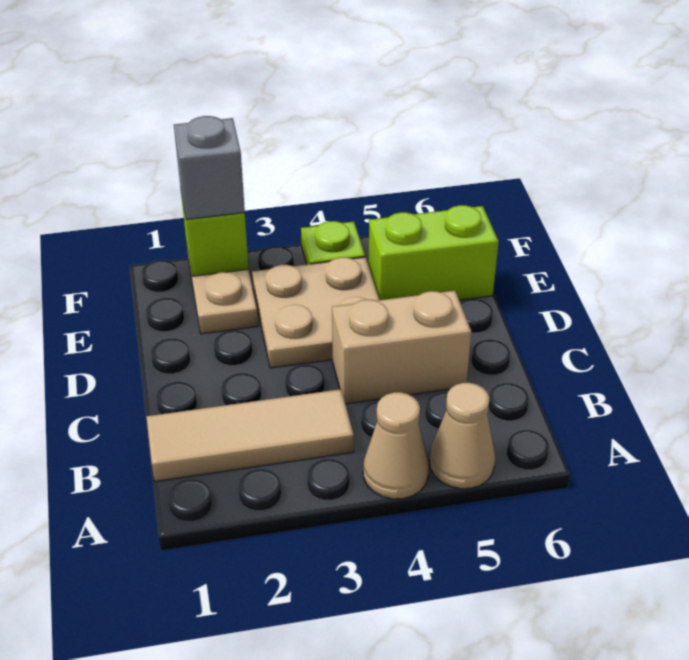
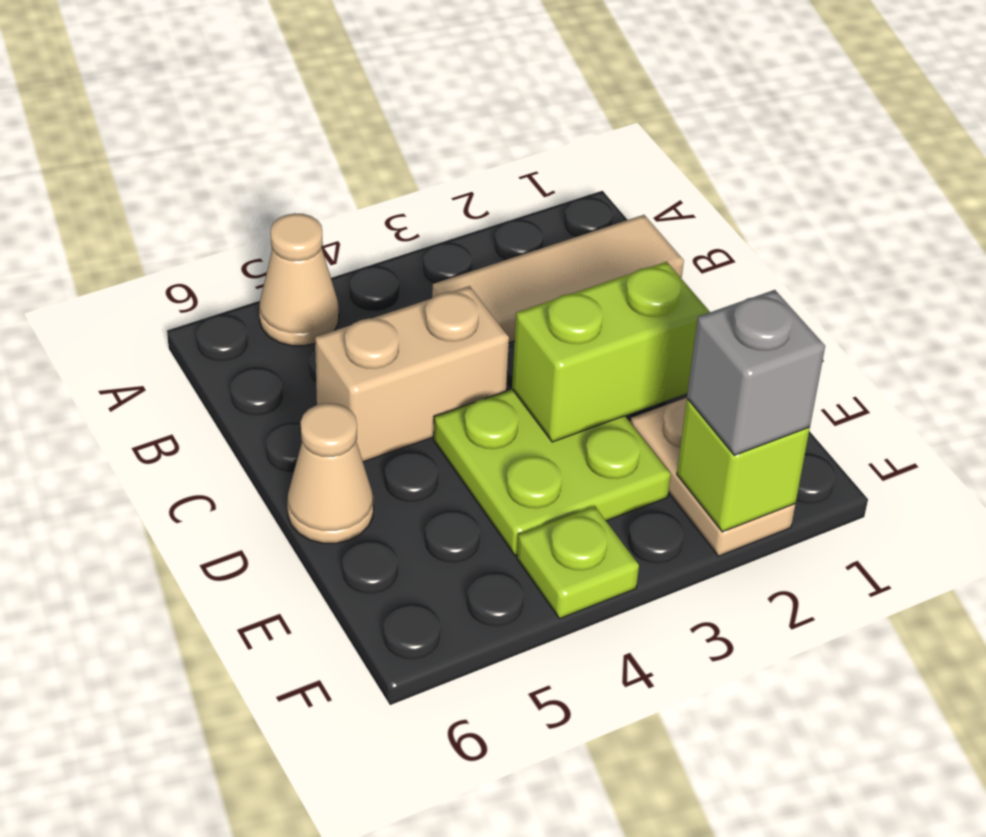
tan 1x1 cone [363,392,429,499] -> tan 1x1 cone moved to [287,403,373,543]
tan 2x2 plate [252,257,379,368] -> lime 2x2 plate [434,389,671,555]
lime 1x2 brick [368,205,499,300] -> lime 1x2 brick moved to [512,262,710,442]

